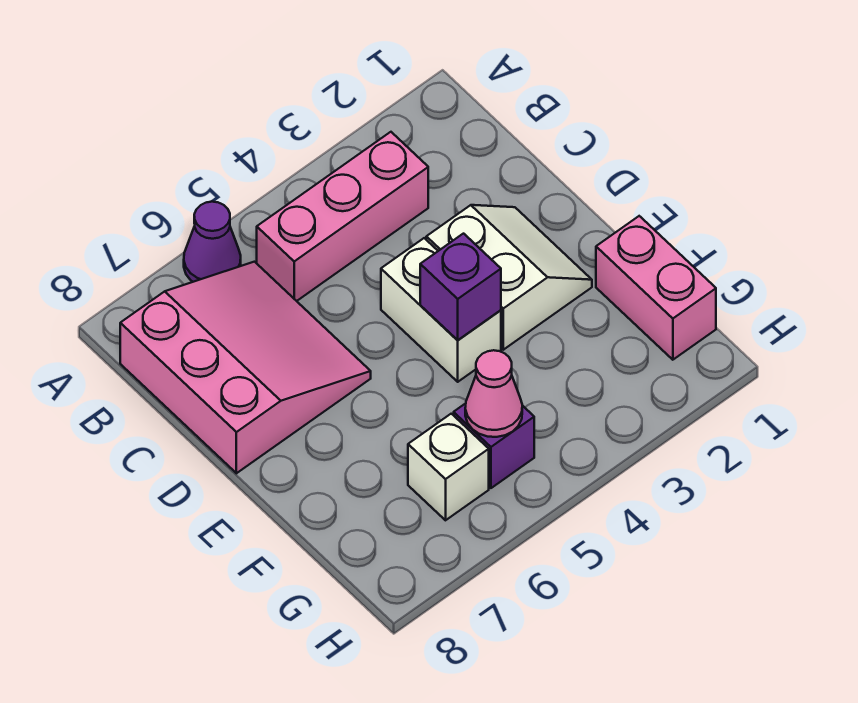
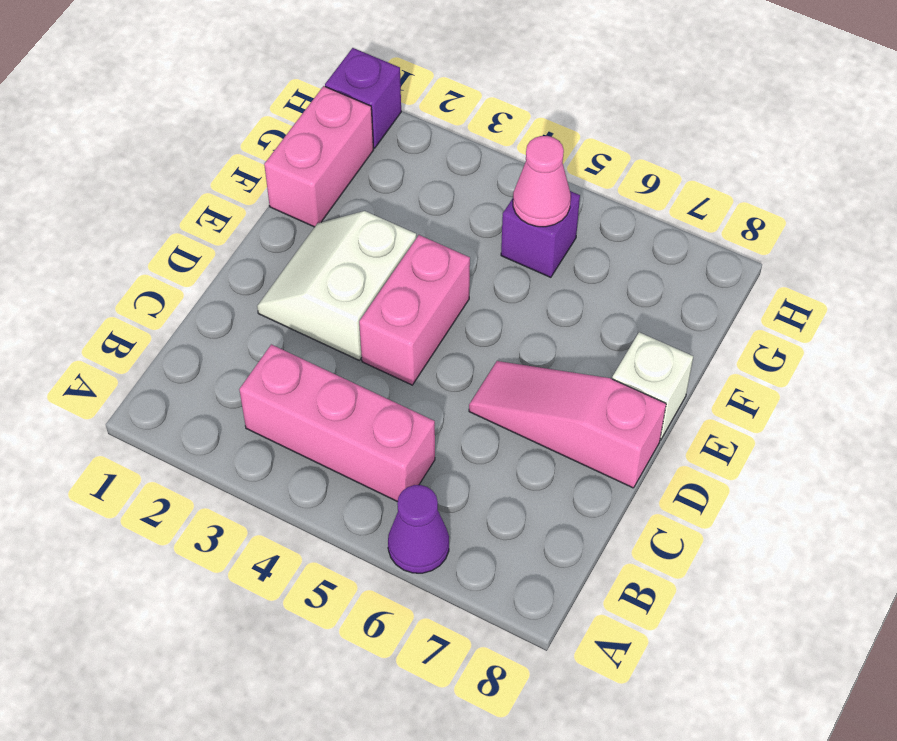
pink 3x3 slope [120,262,371,473] -> pink 1x3 slope [469,361,666,488]
white 1x2 brick [381,238,501,382] -> pink 1x2 brick [359,235,470,385]
purple 1x1 brick [420,234,501,340] -> purple 1x1 brick moved to [325,48,401,148]
white 1x1 brick [408,414,489,520] -> white 1x1 brick moved to [612,332,693,440]

